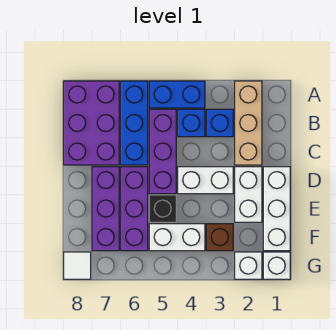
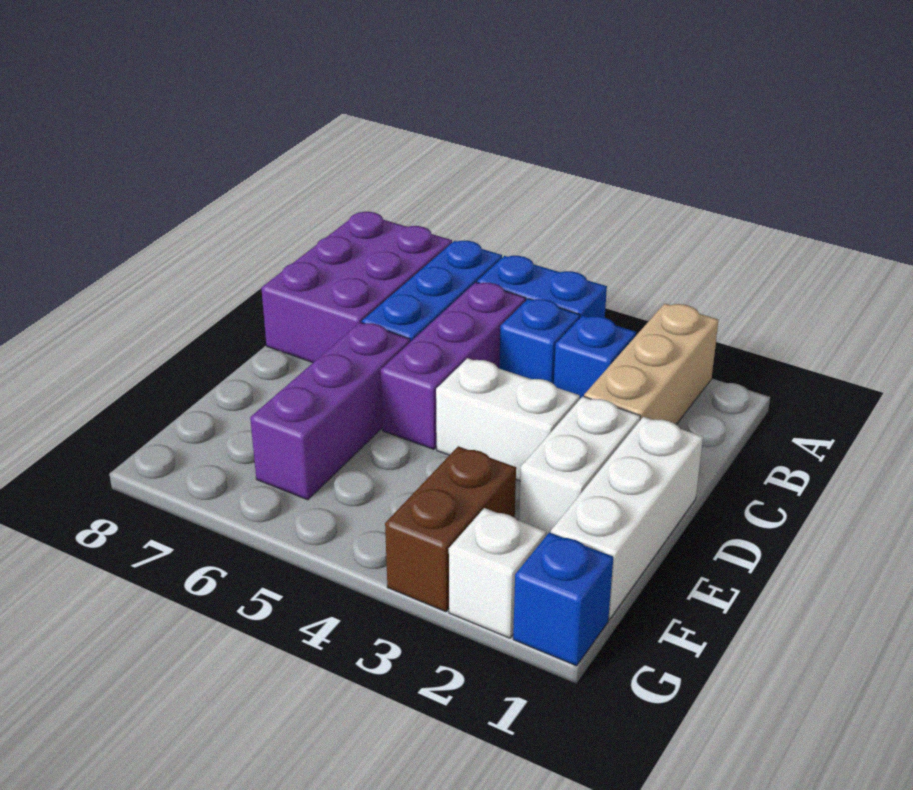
purple 1x3 brick [92,167,119,251] -> none
black 1x1 brick [149,195,176,222] -> none
brown 1x1 brick [206,224,233,251] -> brown 1x2 brick [385,446,516,612]
white 1x2 brick [149,224,205,251] -> none
white 1x1 brick [263,252,290,279] -> blue 1x1 brick [513,532,613,666]
white 1x1 tile [64,252,91,279] -> none

